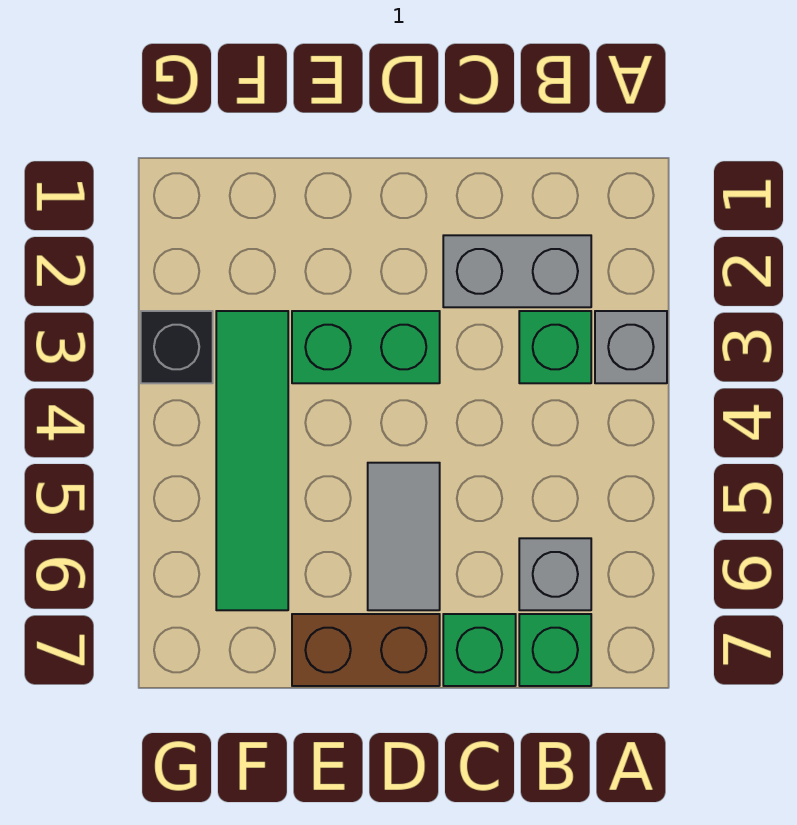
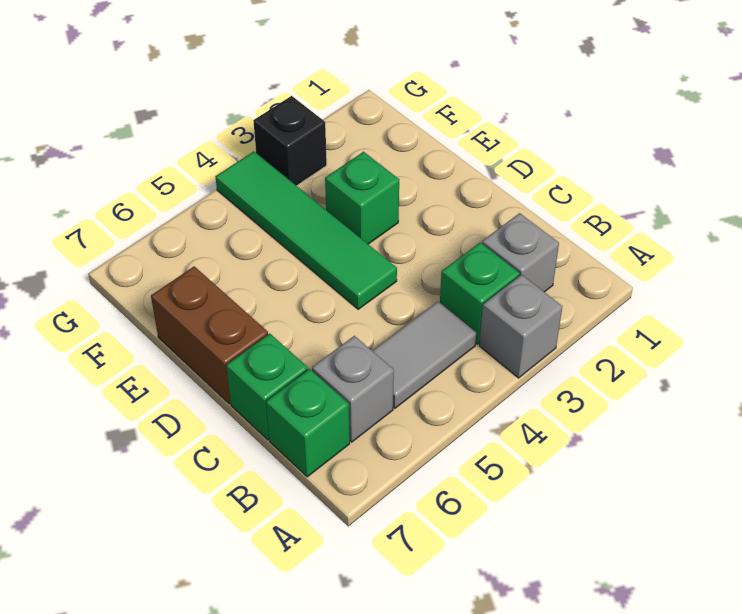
grey 1x2 brick [443,235,591,307] -> grey 1x1 brick [482,213,559,292]
green 1x2 brick [292,311,440,383] -> green 1x1 brick [325,152,399,244]
grey 1x2 tile [368,463,440,610] -> grey 1x2 tile moved to [373,302,476,408]
green 1x4 tile [216,311,288,610] -> green 1x4 tile turned to [216,151,397,309]

